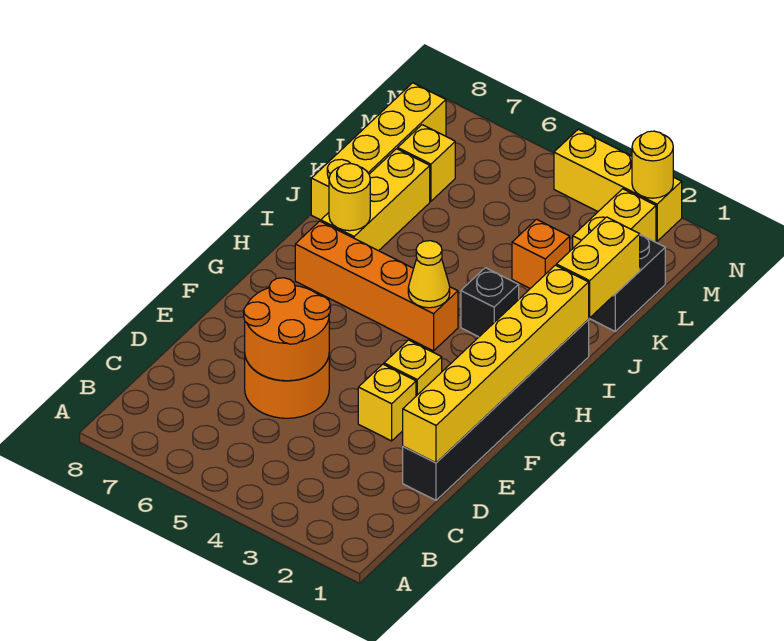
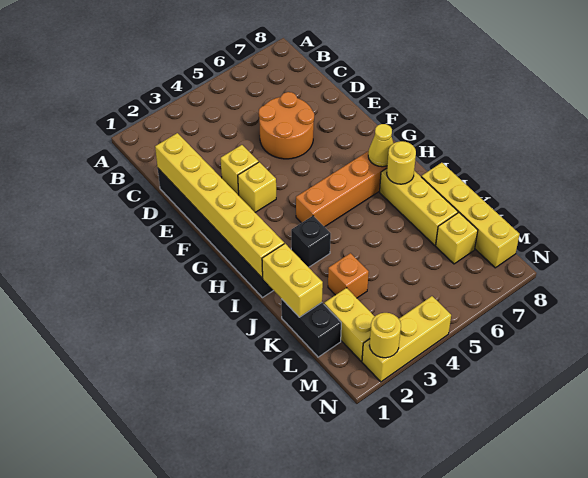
orange 2x2 round brick [244,278,330,381] -> none
yellow 1x1 cone [408,241,450,308] -> yellow 1x1 cone moved to [368,124,393,167]

